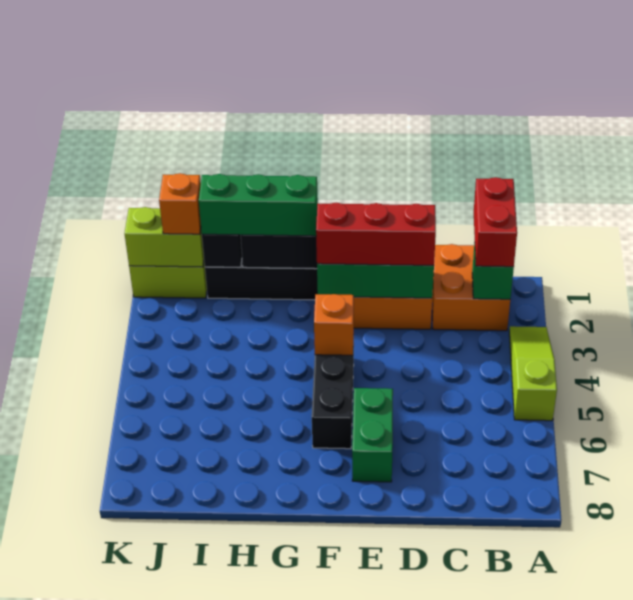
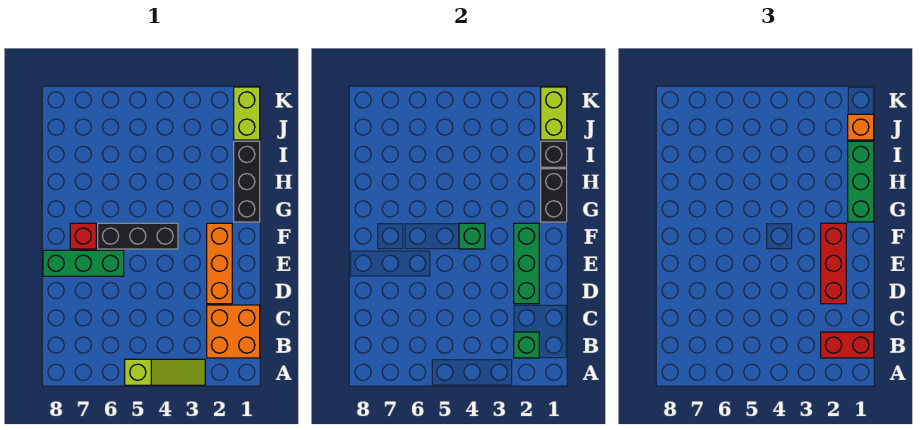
green 1x2 brick [352,388,393,482] -> green 1x3 brick [43,250,124,276]
orange 1x1 brick [314,294,354,355] -> green 1x1 brick [459,223,485,249]
none -> red 1x1 brick [70,223,96,249]

